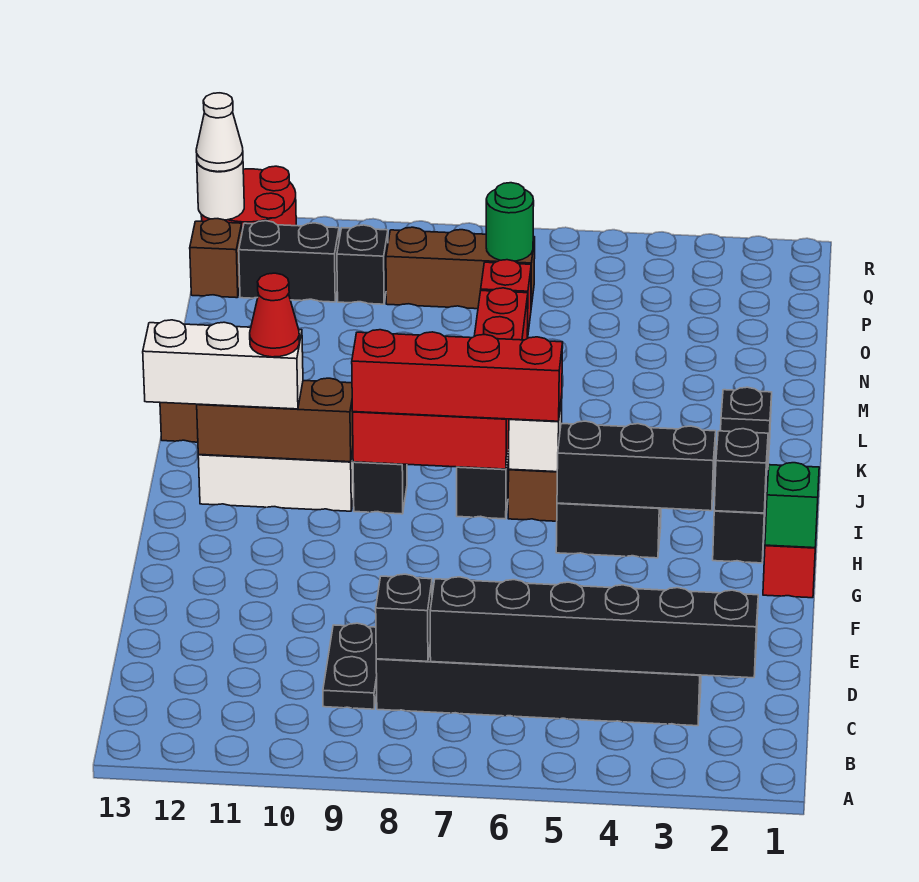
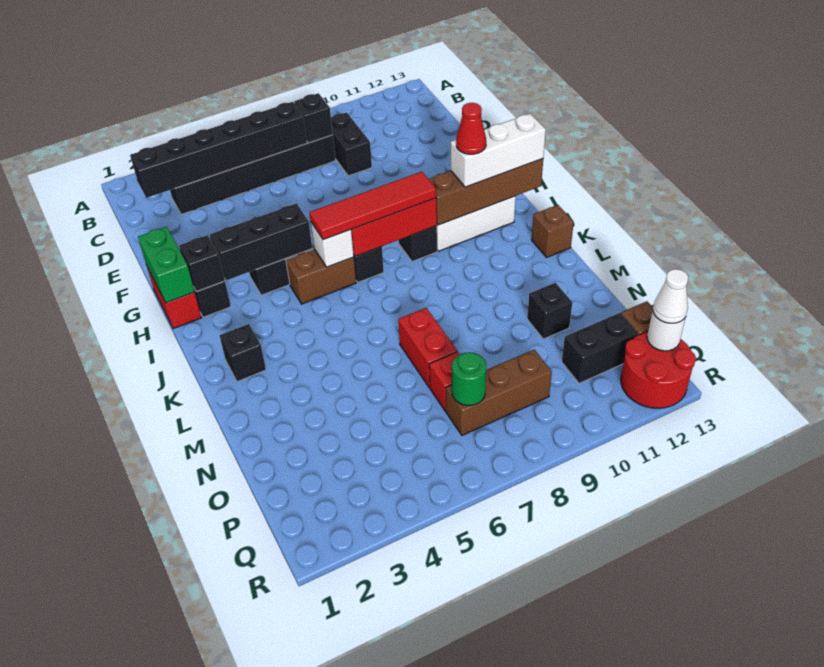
black 1x2 plate [323,623,377,709] -> black 1x2 brick [331,112,372,176]
green 1x1 brick [765,463,819,548] -> green 1x2 brick [138,227,195,303]
red 1x4 brick [352,330,563,421] -> red 1x4 tile [309,172,436,240]
brown 1x3 brick [197,378,353,462] -> brown 1x4 brick [429,159,543,225]
black 1x1 brick [337,225,388,304] -> black 1x1 brick moved to [527,283,572,339]

